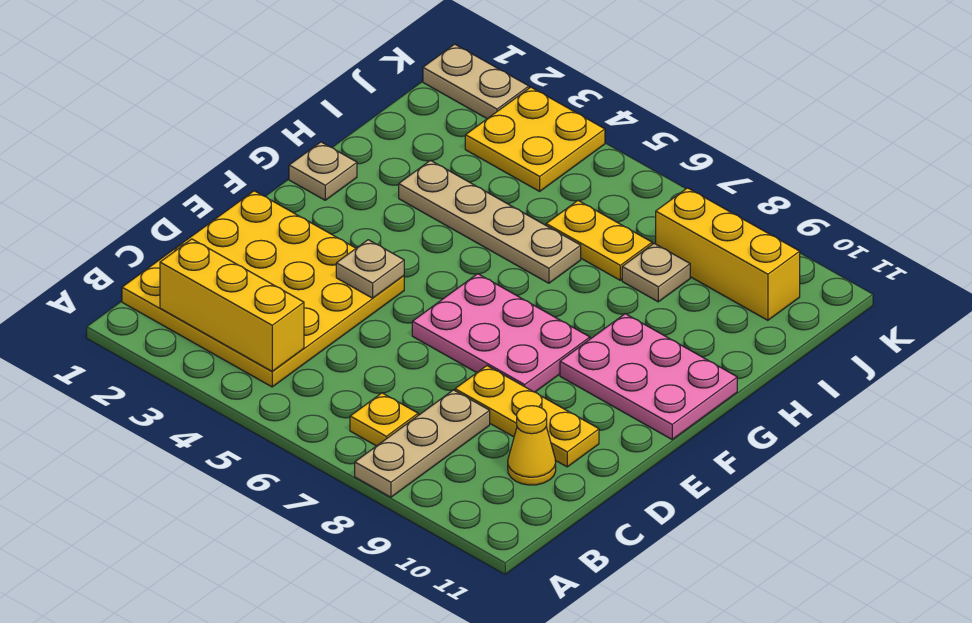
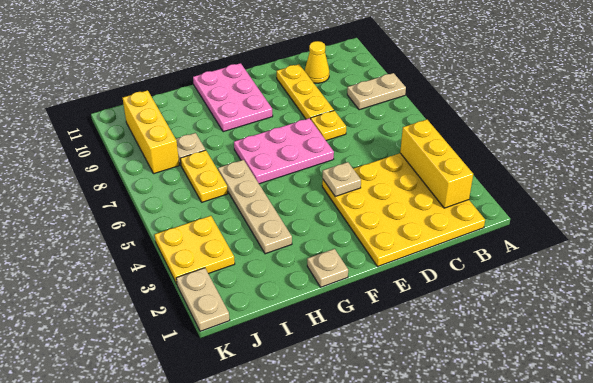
tan 1x3 plate [355,390,490,497] -> tan 1x2 plate [347,73,406,110]
yellow 1x1 plate [350,393,418,446] -> yellow 1x1 plate moved to [311,111,346,141]
pink 2x3 plate [412,274,590,392] -> pink 2x3 plate turned to [234,118,334,184]

